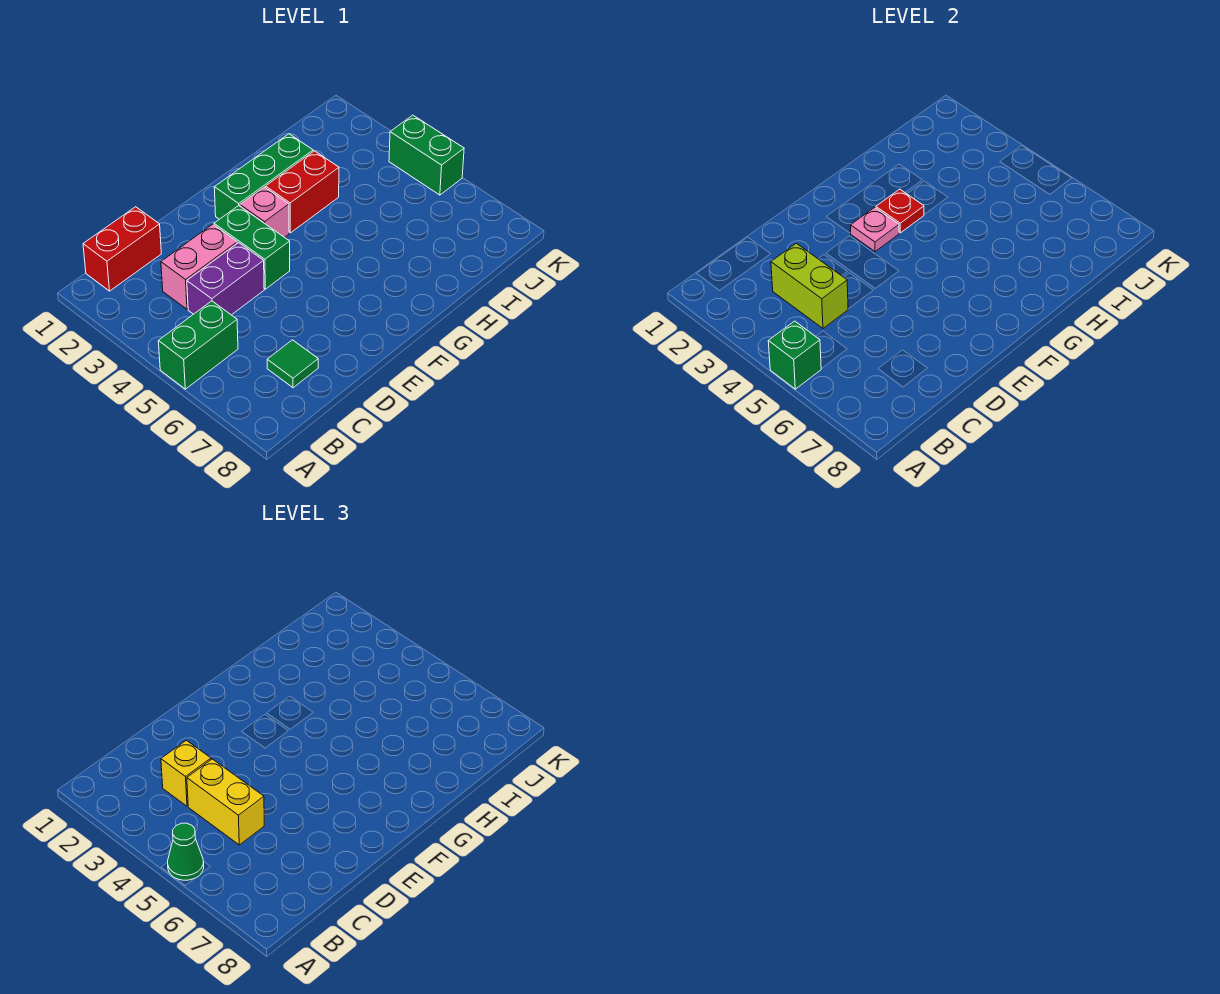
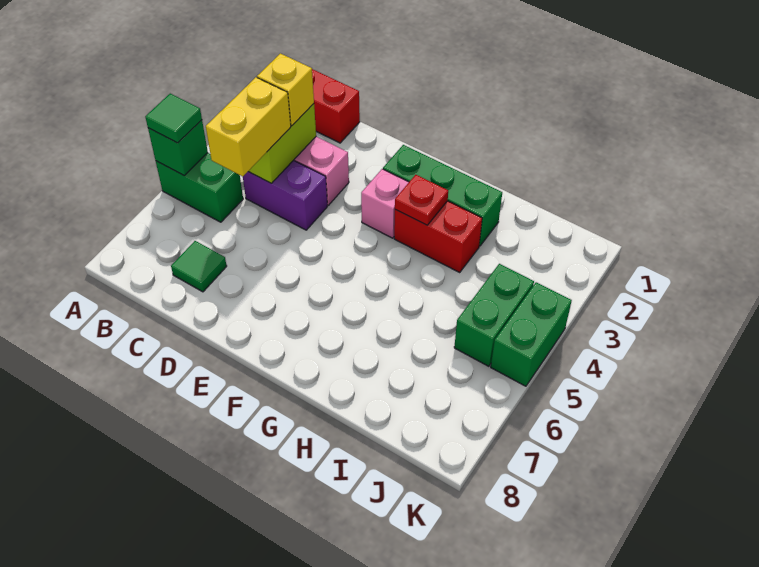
green 1x1 cone [168,823,204,880] -> green 1x1 tile [145,94,202,143]
green 1x2 brick [214,206,290,289] -> green 1x2 brick moved to [454,264,534,366]
pink 1x1 plate [851,207,899,252] -> none

